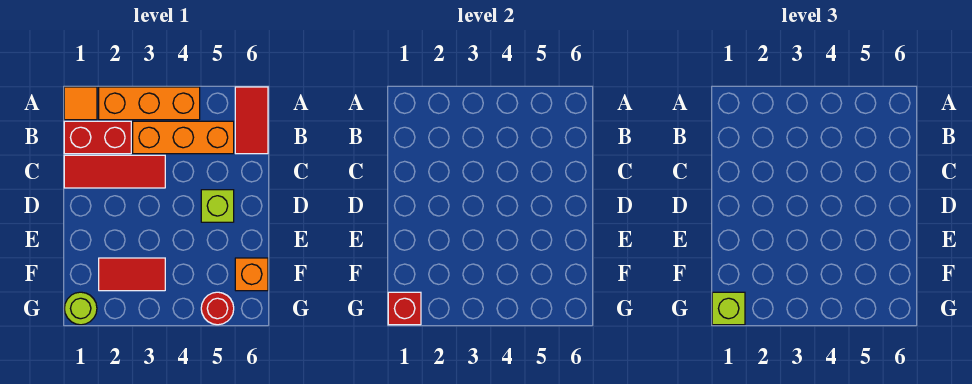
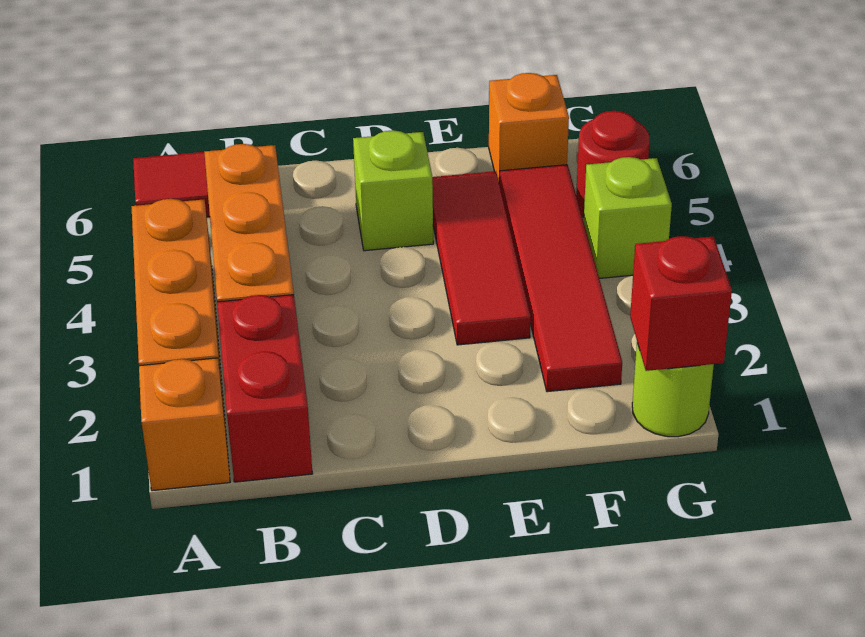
orange 1x1 tile [64,87,97,120] -> orange 1x1 brick [139,358,230,491]
red 1x3 tile [64,155,165,188] -> red 1x3 tile moved to [432,171,531,345]
red 1x2 tile [99,258,165,291] -> red 1x4 tile [499,165,622,392]
lime 1x1 brick [712,292,745,325] -> lime 1x1 brick moved to [584,157,672,278]

